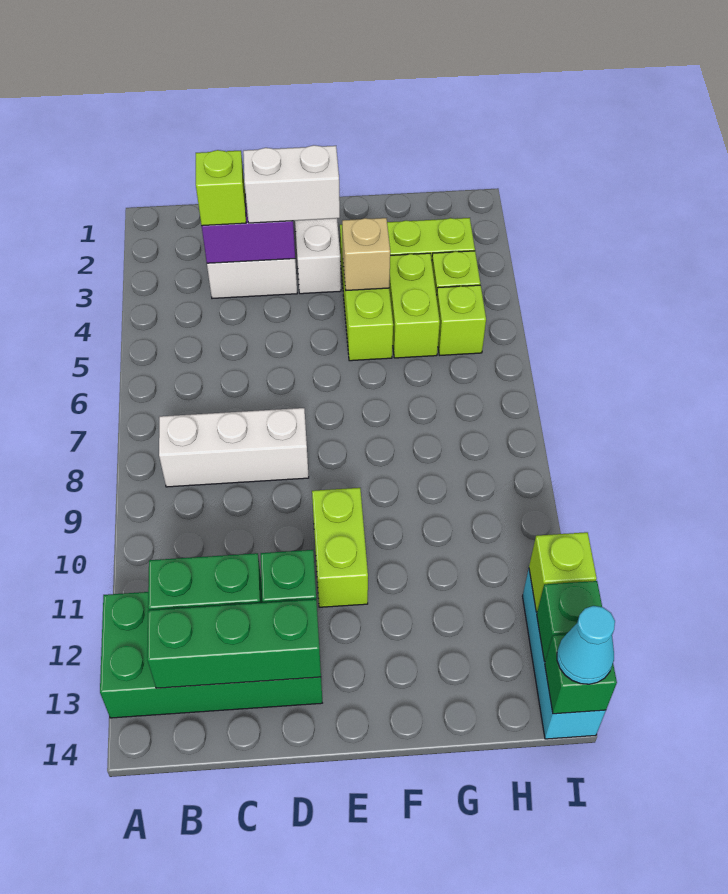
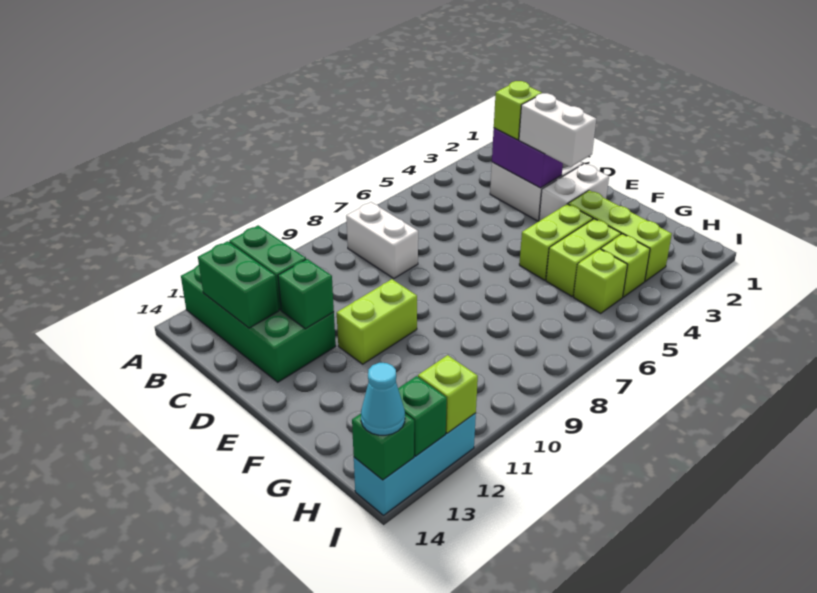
white 1x3 brick [159,408,309,487] -> white 1x2 brick [346,202,418,279]
green 1x3 brick [147,599,321,688] -> green 1x2 brick [198,241,279,328]
tan 1x1 brick [342,218,390,290] -> none

